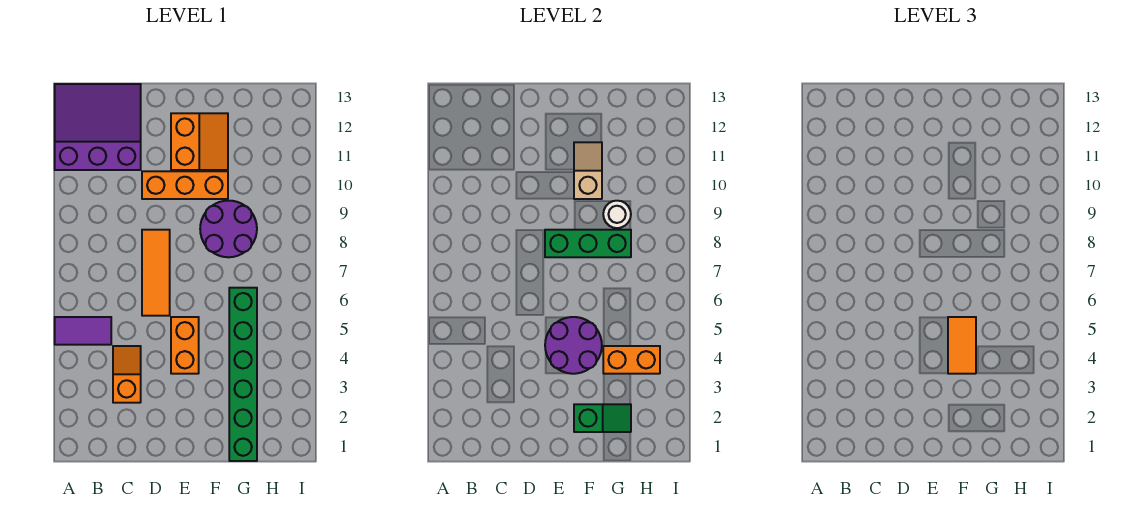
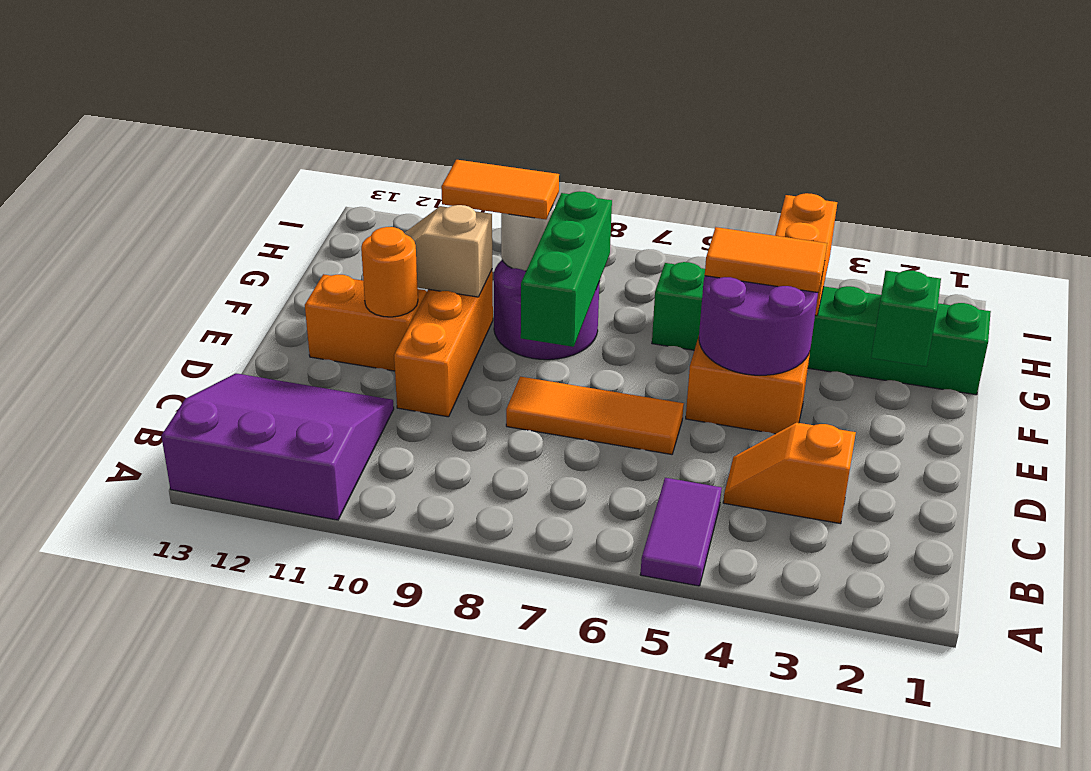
purple 3x3 slope [55,84,141,170] -> purple 3x3 slope turned to [161,373,394,520]
none -> orange 1x1 round brick [361,227,418,317]
none -> orange 1x2 tile [441,160,559,219]

